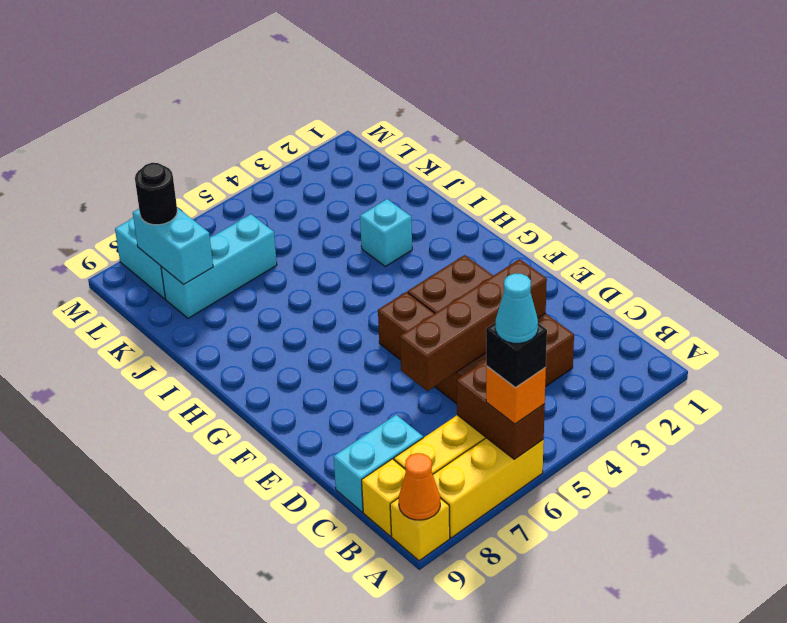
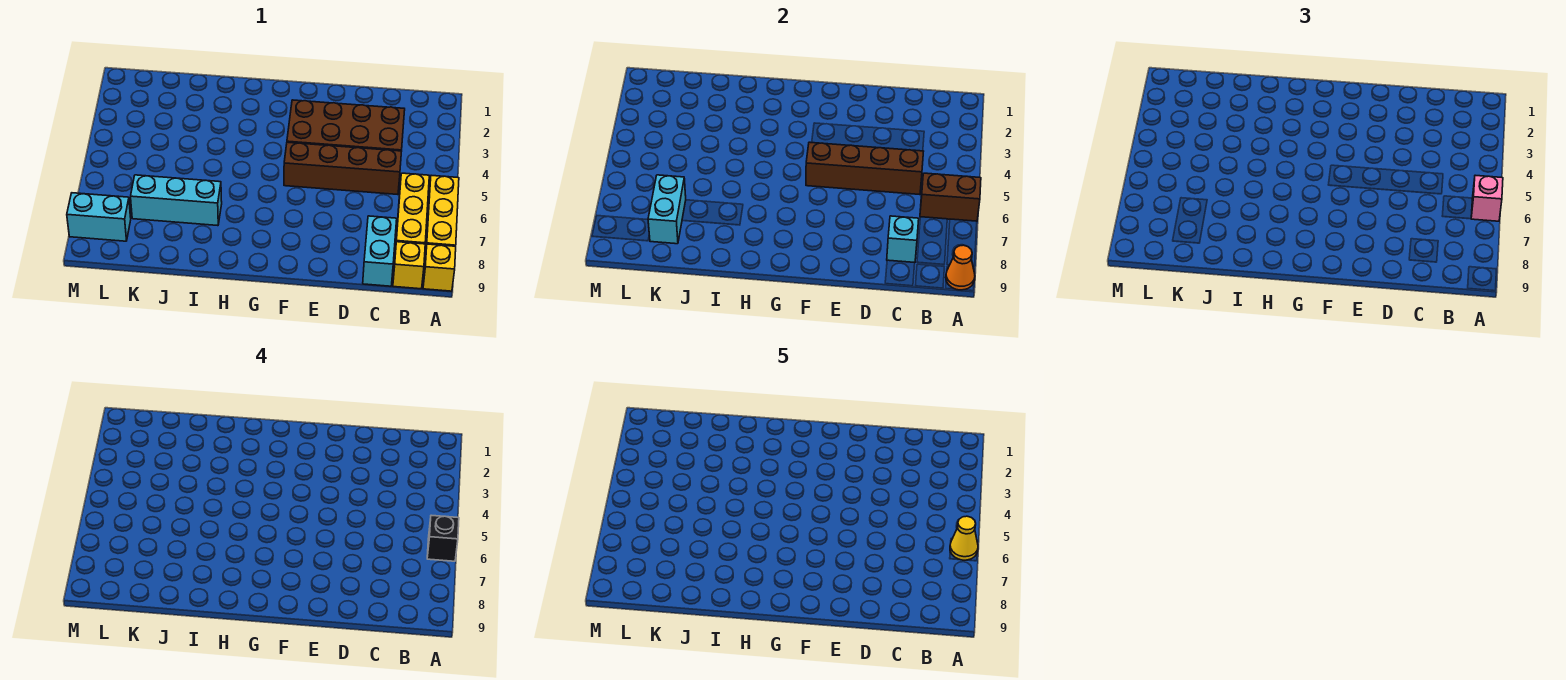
orange 1x1 brick [486,366,546,424] -> pink 1x1 brick [1471,175,1503,221]
cyan 1x1 cone [495,273,538,343] -> yellow 1x1 cone [950,516,978,560]
brown 1x4 brick [400,259,547,391] -> brown 1x4 brick turned to [806,142,924,195]
cyan 1x1 brick [360,199,412,266] -> cyan 1x1 brick moved to [887,216,919,263]
cyan 1x3 brick [161,214,277,318] -> cyan 1x3 brick turned to [131,175,222,226]
cyan 1x2 brick [133,207,213,285] -> cyan 1x2 brick turned to [648,175,686,244]
black 1x1 round brick [135,163,177,225] -> none

